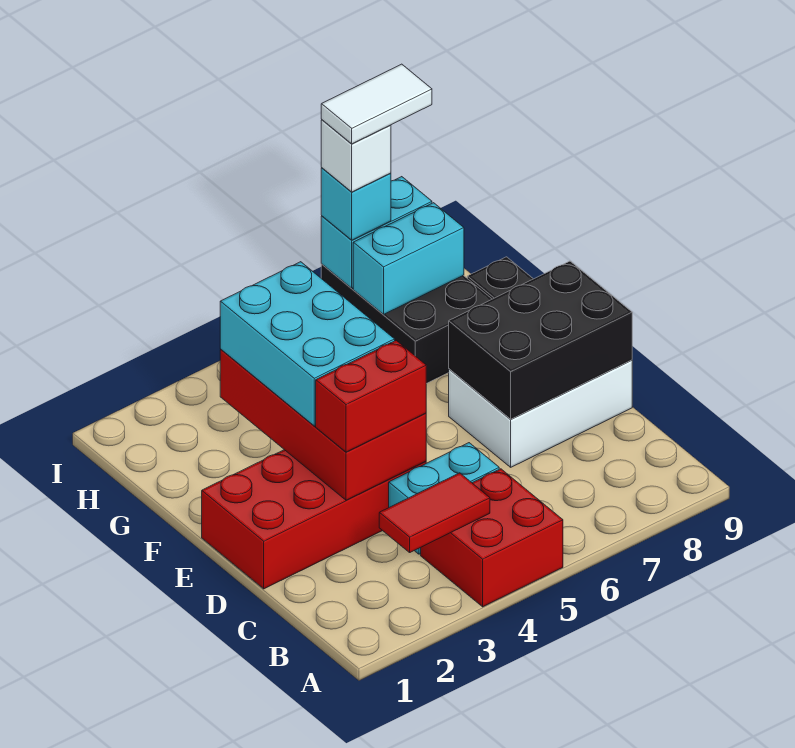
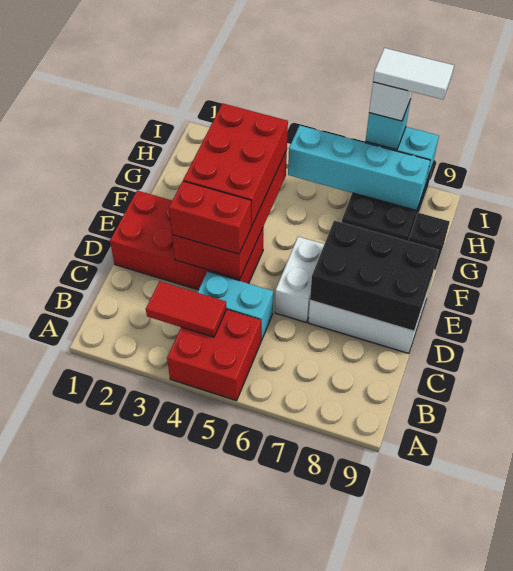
none -> white 1x2 brick [275,237,324,322]
cyan 2x3 brick [220,262,395,426] -> red 2x3 brick [183,103,288,226]
cyan 1x2 brick [353,203,464,314] -> cyan 1x4 brick [288,126,430,210]

